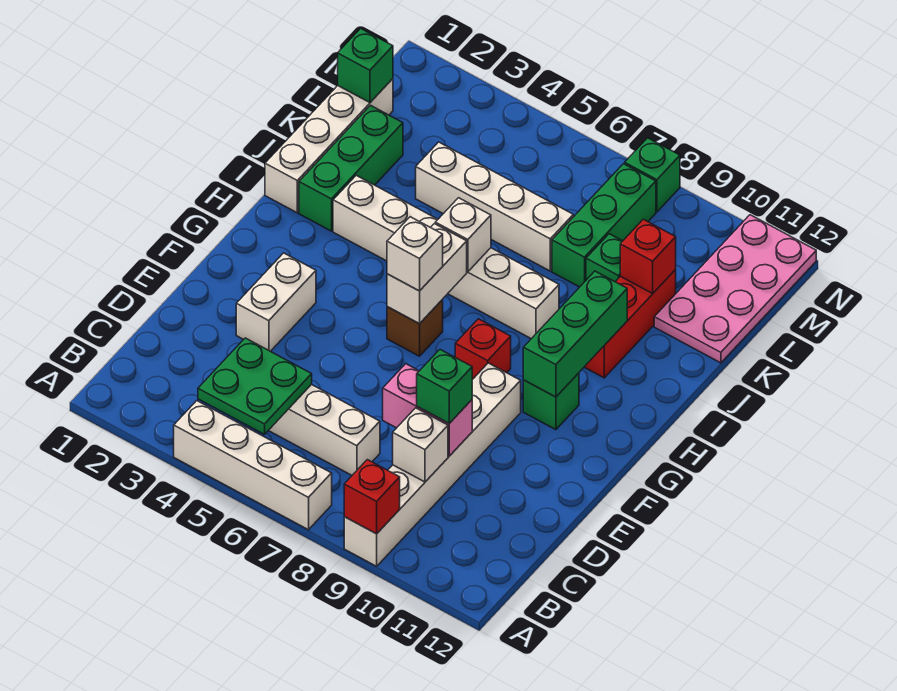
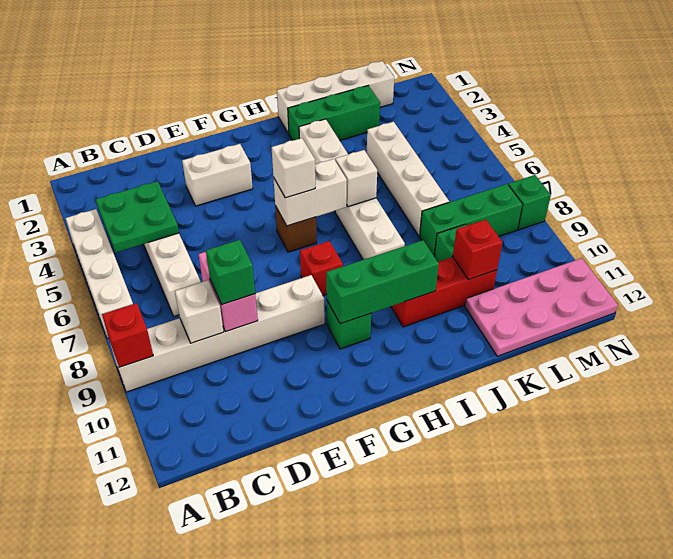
green 1x1 brick [338,28,393,103] -> none

